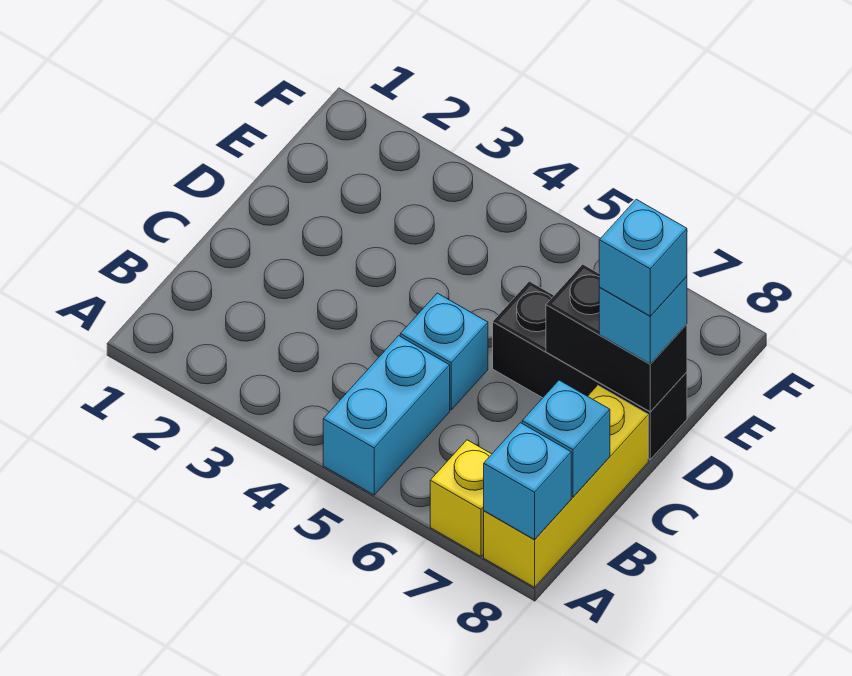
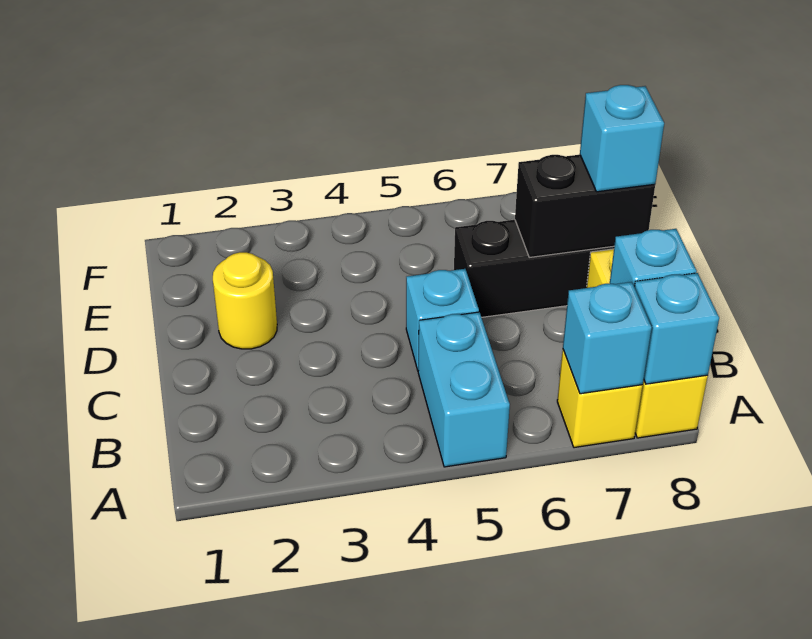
none -> yellow 1x1 round brick [213,252,277,349]
cyan 1x1 brick [599,199,687,316] -> cyan 1x1 brick moved to [563,282,652,394]

